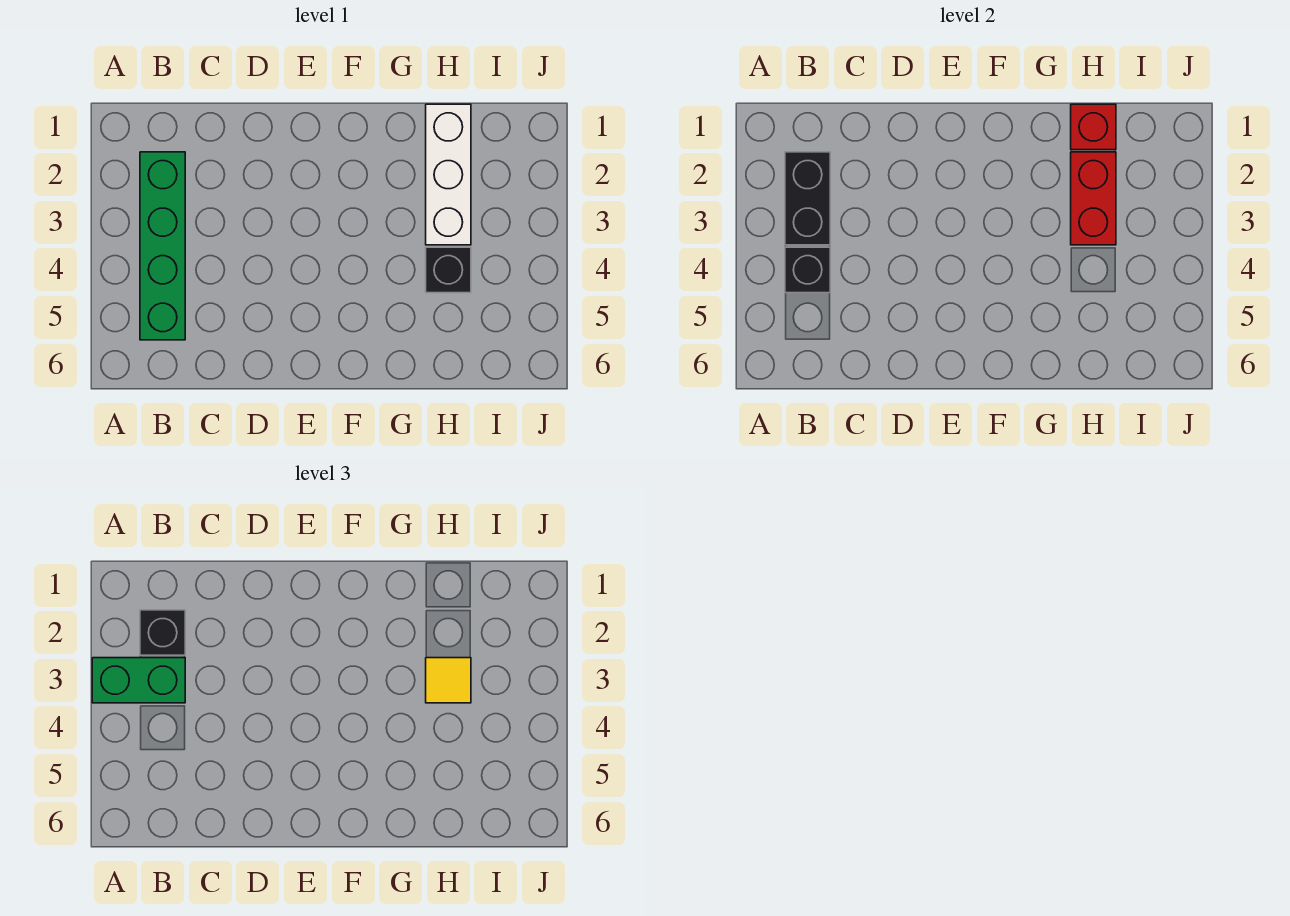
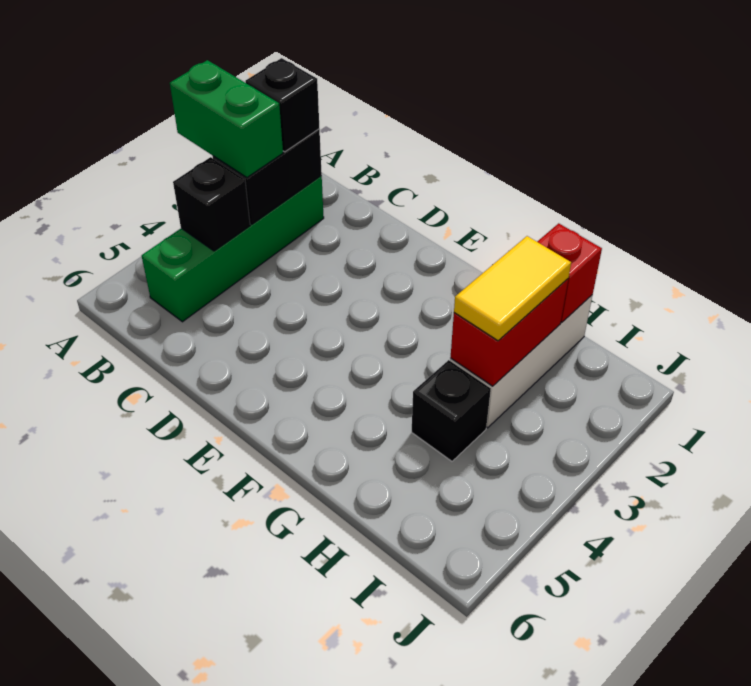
yellow 1x1 tile [426,658,471,703] -> yellow 1x2 tile [454,236,571,341]

